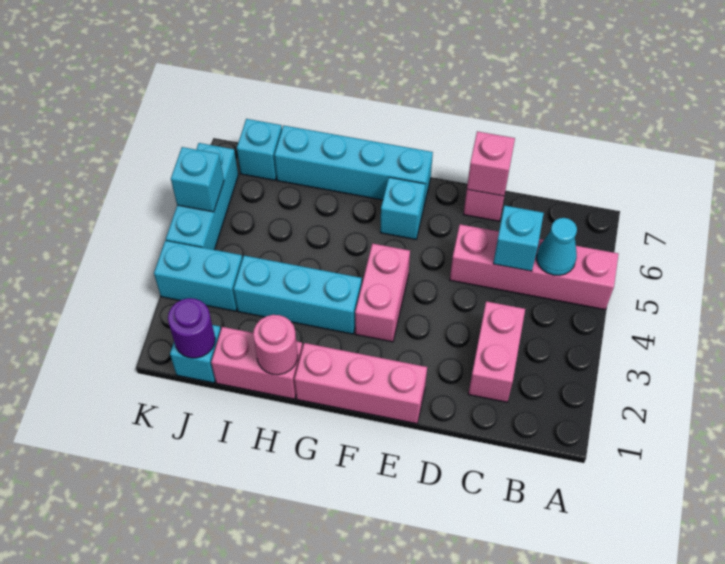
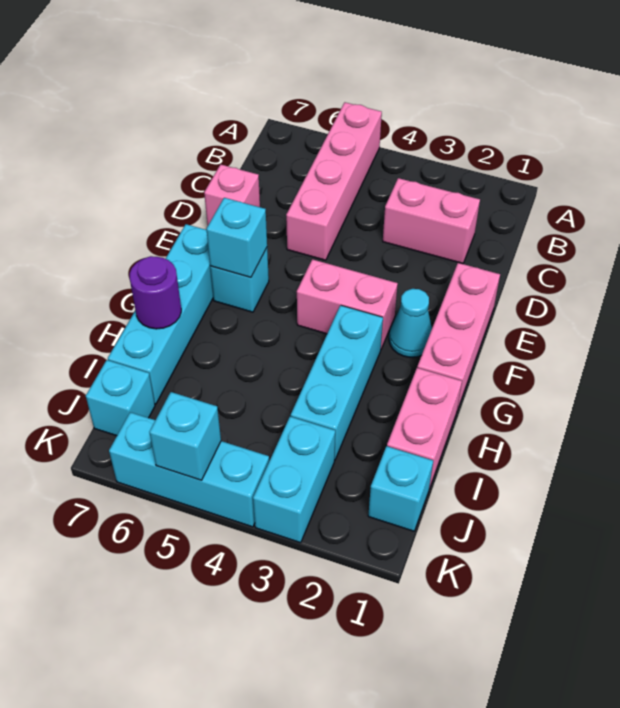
cyan 1x1 cone [537,218,577,275] -> cyan 1x1 cone moved to [389,289,432,357]
cyan 1x1 brick [493,206,544,271] -> cyan 1x1 brick moved to [206,198,267,278]
pink 1x1 brick [467,131,515,196] -> none
pink 1x1 round brick [253,315,298,375] -> none
purple 1x1 round brick [168,298,215,358] -> purple 1x1 round brick moved to [130,256,181,329]

